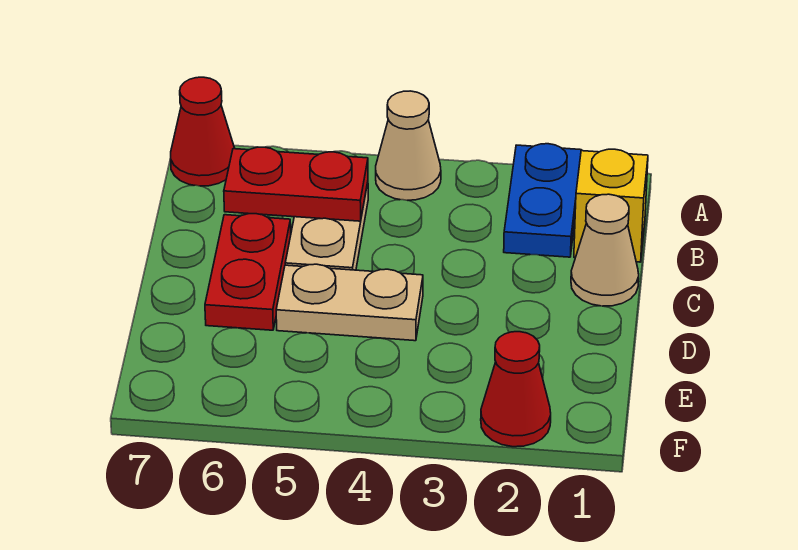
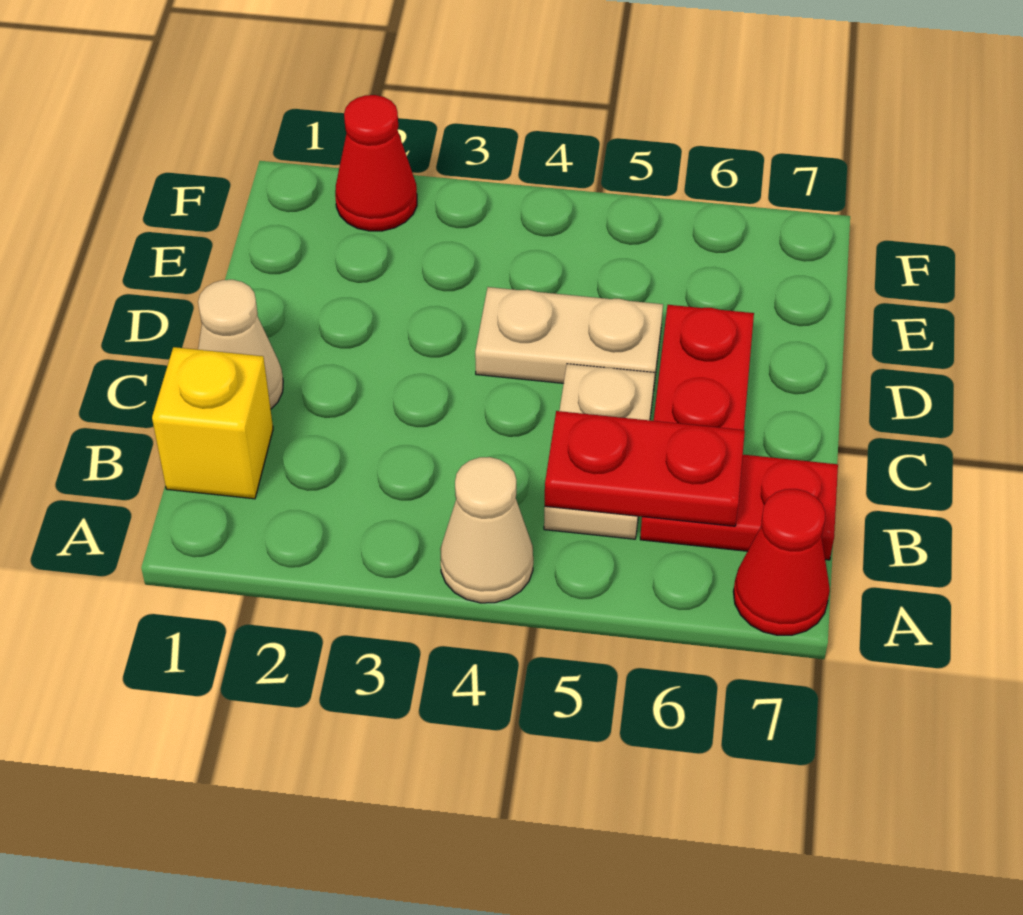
blue 1x2 plate [504,144,581,257] -> none
none -> red 1x2 plate [640,455,838,560]

